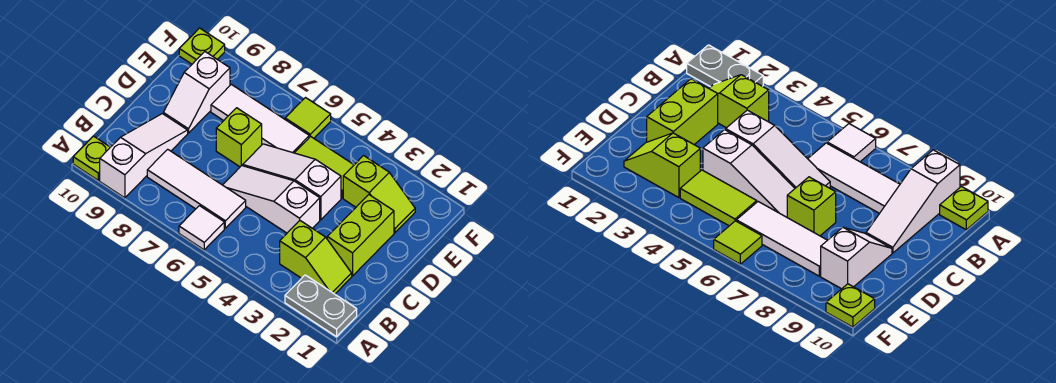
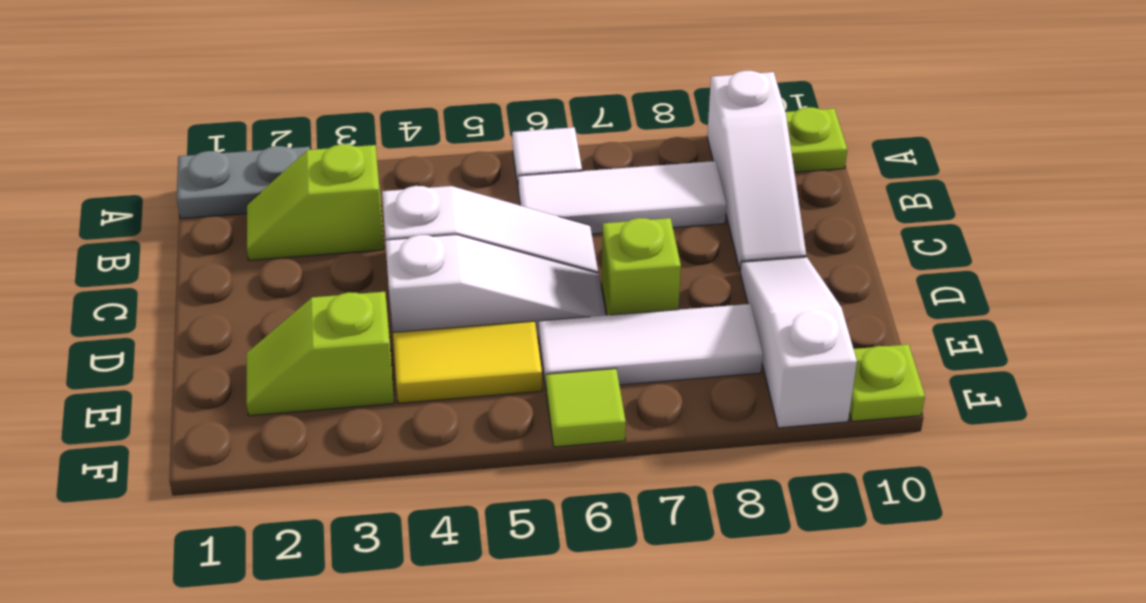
lime 1x2 brick [327,195,394,276] -> none
white 1x2 slope [163,52,230,133] -> white 1x3 slope [740,257,857,428]
lime 1x2 tile [295,136,354,198] -> yellow 1x2 tile [393,321,542,403]

